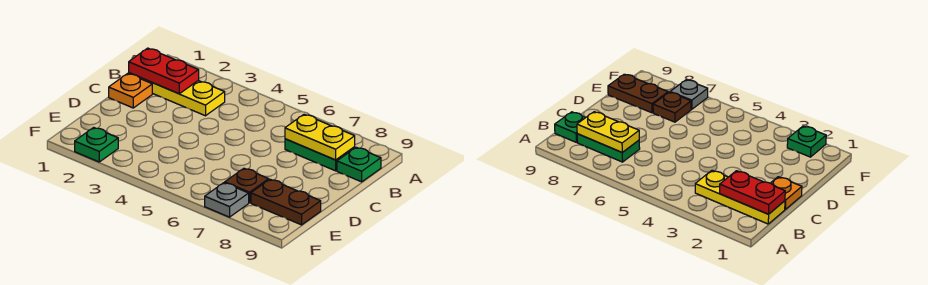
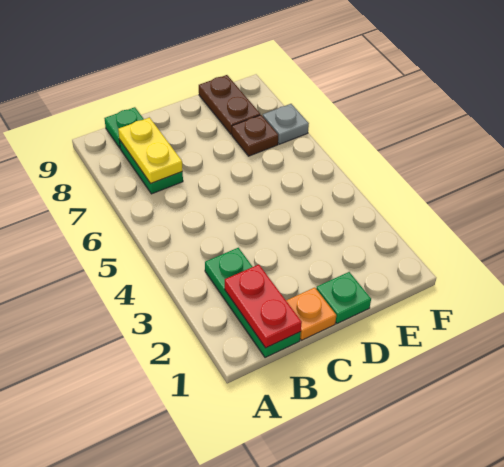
yellow 1x3 plate [129,73,225,116] -> green 1x3 plate [205,248,301,358]
green 1x1 plate [75,128,118,162] -> green 1x1 plate moved to [316,272,371,324]

